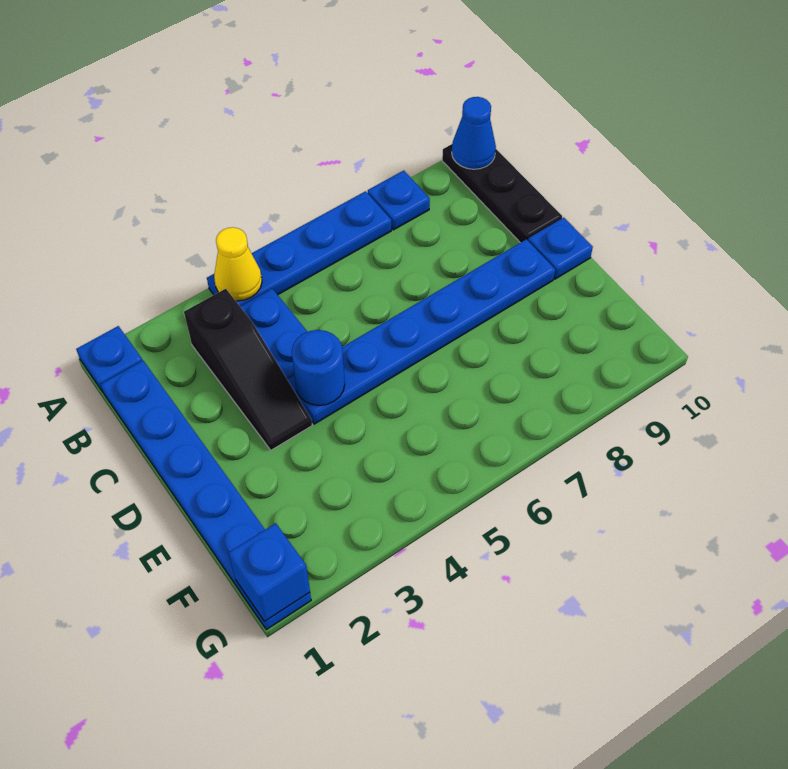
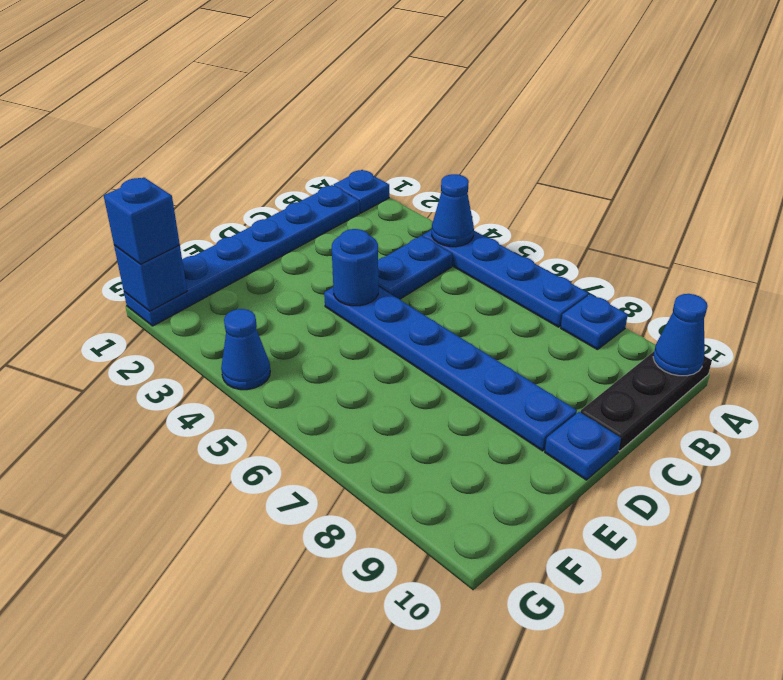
yellow 1x1 cone [214,227,262,301] -> blue 1x1 cone [432,174,474,247]
black 1x3 slope [184,289,312,450] -> none
none -> blue 1x1 brick [104,177,180,264]
none -> blue 1x1 cone [221,309,270,390]

